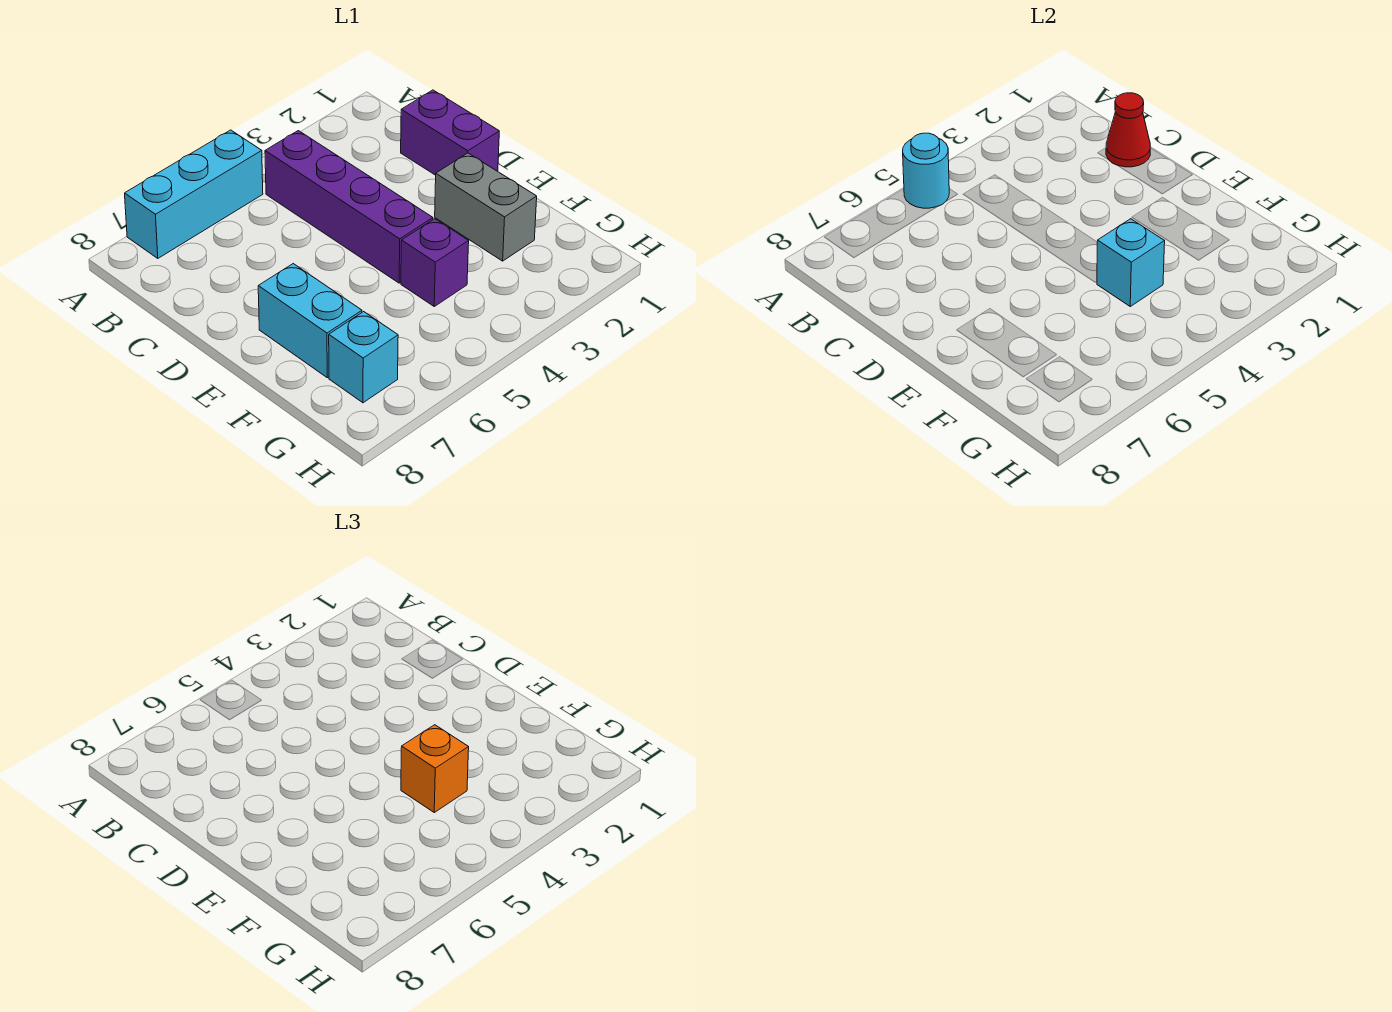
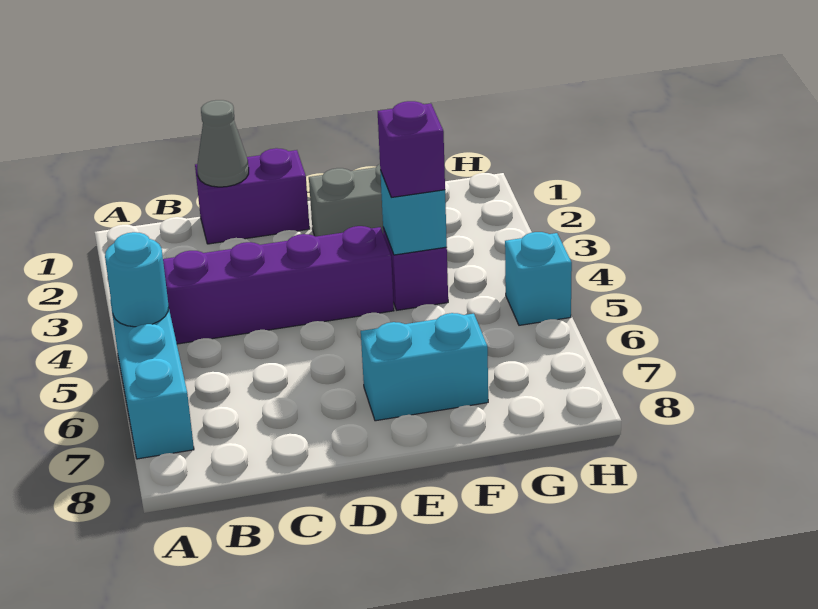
red 1x1 cone [1106,93,1150,167] -> grey 1x1 cone [197,100,249,187]
orange 1x1 brick [401,725,469,812] -> purple 1x1 brick [378,101,445,197]
cyan 1x1 brick [329,312,398,403] -> cyan 1x1 brick moved to [505,232,572,325]

